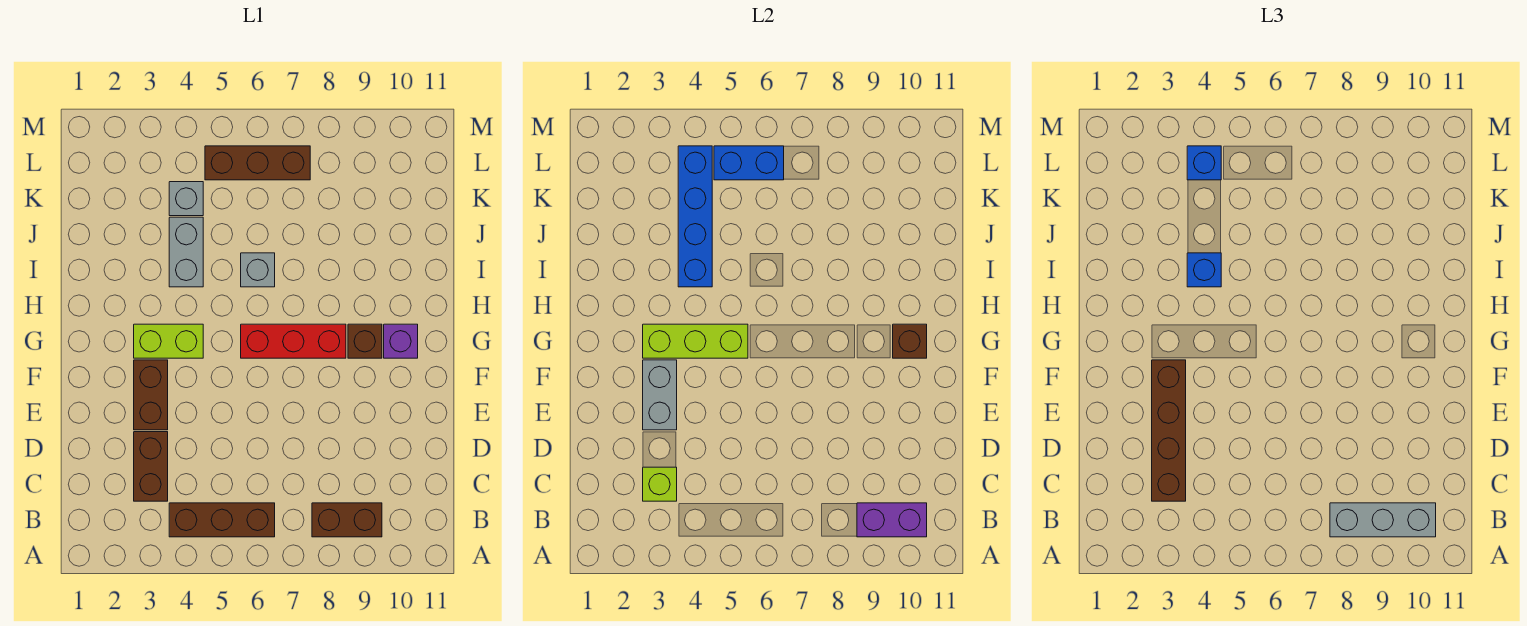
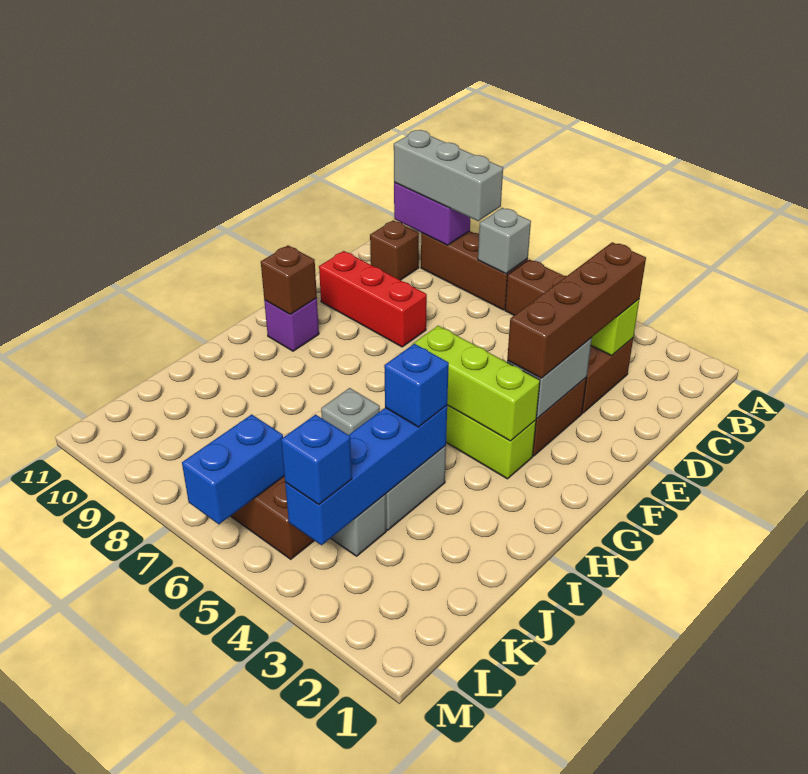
none -> grey 1x1 brick [478,208,531,274]
brown 1x2 brick [312,503,382,537] -> brown 1x3 brick [421,231,528,310]
red 1x3 brick [241,324,346,358] -> red 1x3 brick moved to [319,251,427,347]
brown 1x1 brick [348,324,382,358] -> brown 1x1 brick moved to [370,220,419,280]
blue 1x2 brick [714,146,784,180] -> blue 1x2 brick turned to [182,414,284,524]

